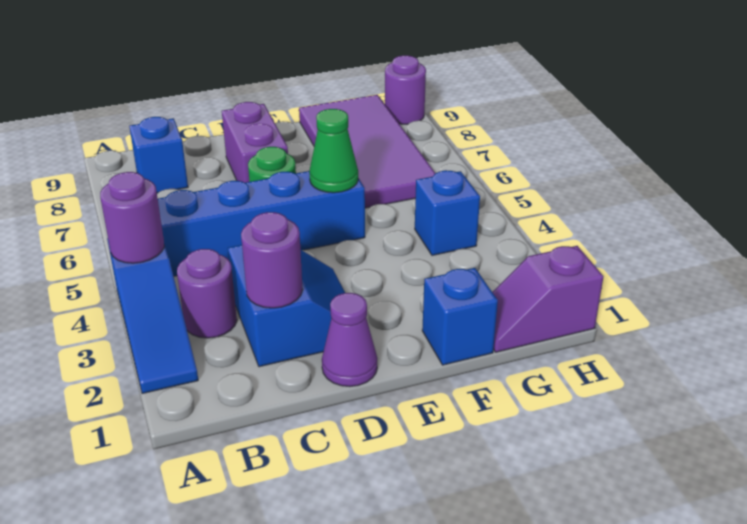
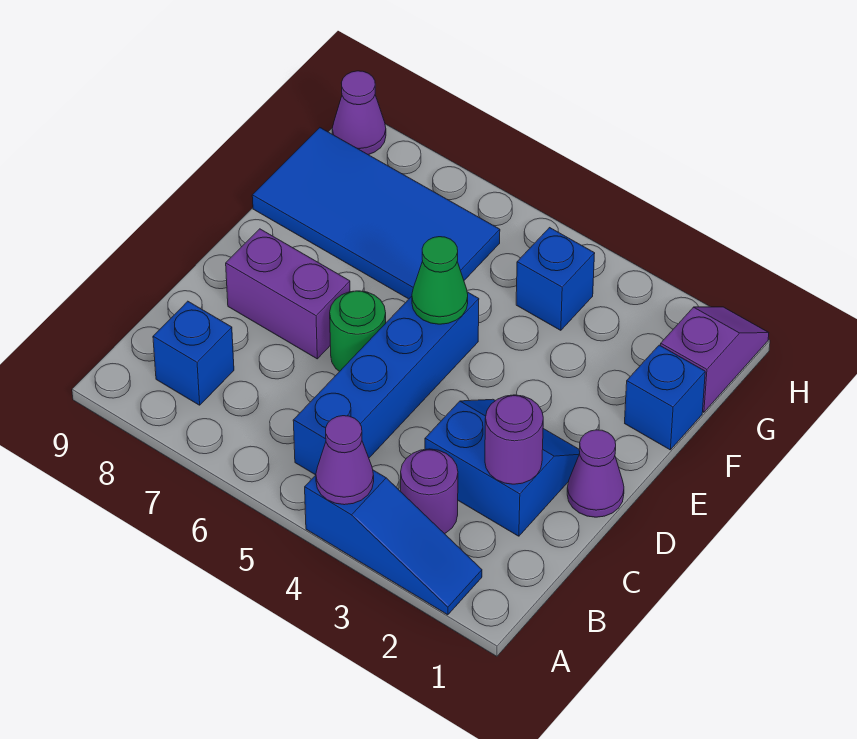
purple 1x1 round brick [100,172,164,263] -> purple 1x1 cone [316,416,374,505]
purple 2x4 tile [299,95,436,208] -> blue 2x4 tile [252,128,500,299]
purple 1x2 slope [492,246,604,352] -> purple 1x2 slope turned to [661,307,769,412]
purple 1x1 round brick [385,56,426,124] -> purple 1x1 cone [332,71,386,155]

